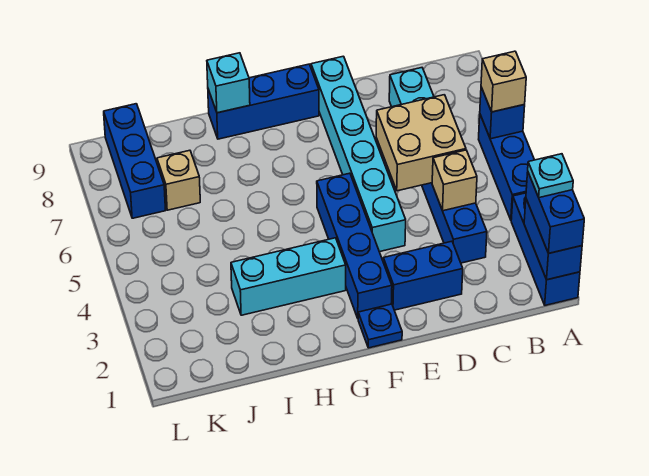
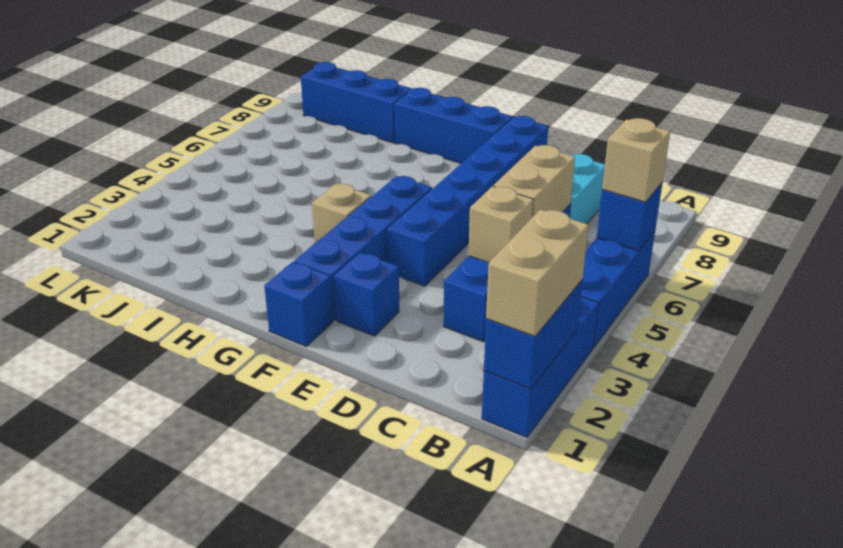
blue 1x2 brick [526,172,584,253] -> tan 1x2 brick [486,209,589,336]
cyan 1x1 plate [528,154,573,198] -> none
tan 2x2 brick [376,95,466,191] -> tan 1x2 brick [493,145,575,217]
blue 1x2 brick [383,241,463,310] -> blue 1x1 brick [334,252,399,336]
cyan 1x6 brick [311,56,406,252] -> blue 1x6 brick [387,116,548,286]
blue 1x1 plate [358,304,402,348] -> blue 1x1 brick [264,262,333,346]
cyan 1x3 brick [231,238,346,315] -> none
cyan 1x1 brick [207,53,250,113] -> none
tan 1x1 brick [157,150,200,210] -> tan 1x1 brick moved to [312,184,371,243]
blue 1x3 brick [104,104,166,218] -> blue 1x3 brick turned to [301,62,412,143]

